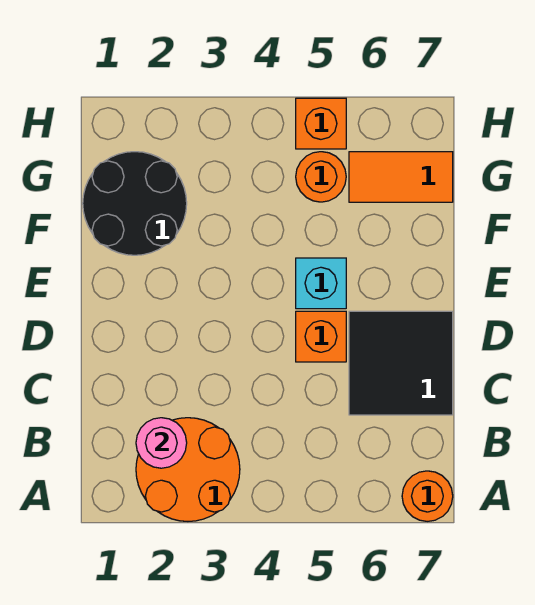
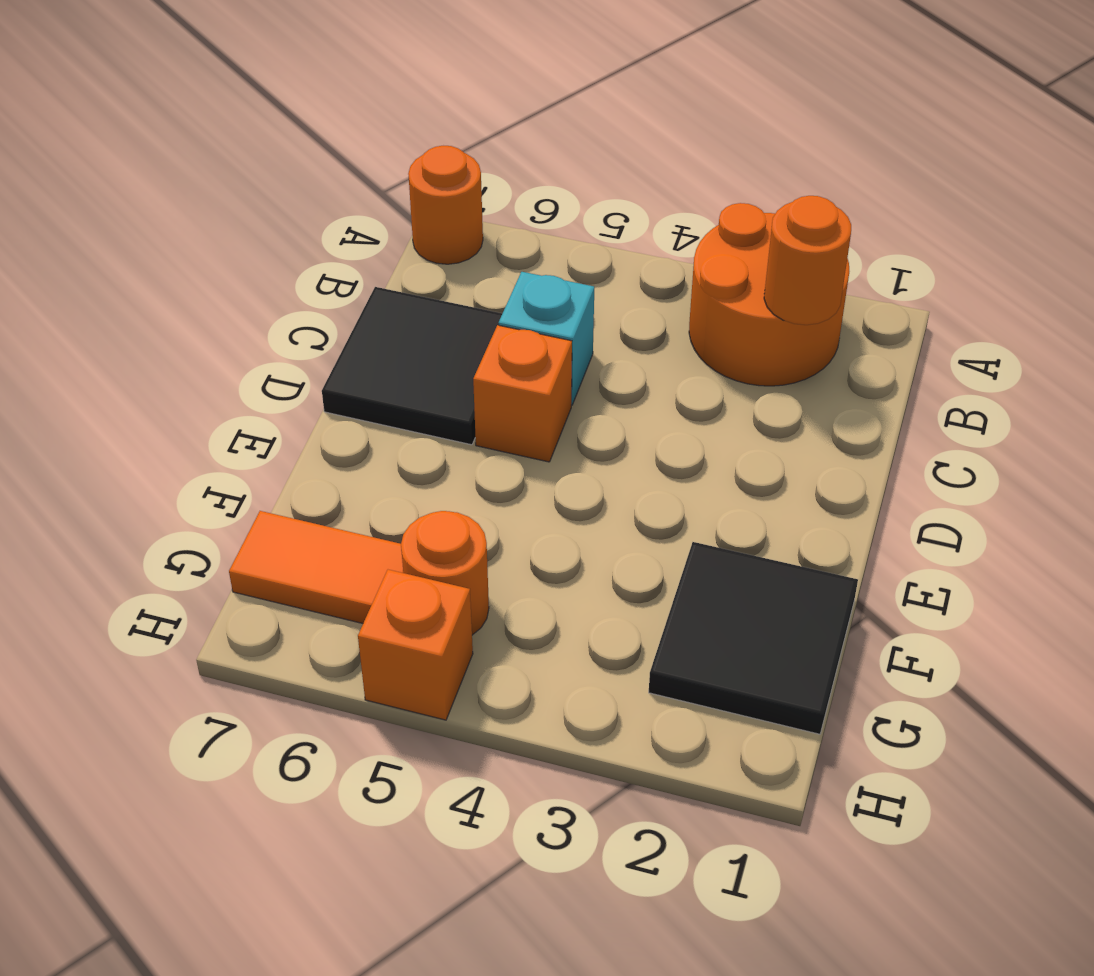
pink 1x1 round brick [136,418,187,468] -> orange 1x1 round brick [764,196,851,325]
cyan 1x1 brick [296,258,346,309] -> cyan 1x1 brick moved to [499,272,594,405]
black 2x2 round brick [83,152,187,255] -> black 2x2 tile [649,542,858,734]

